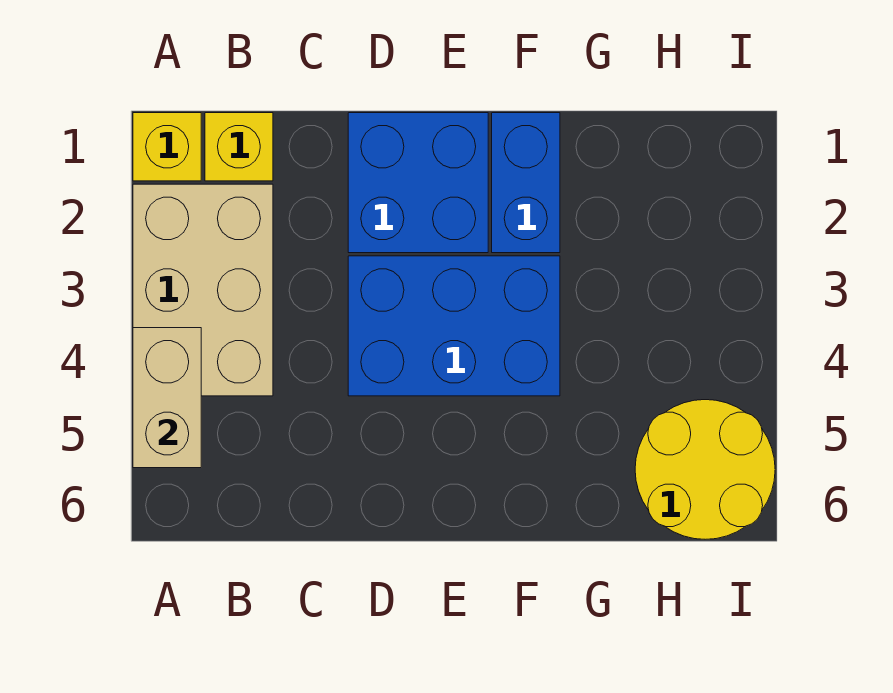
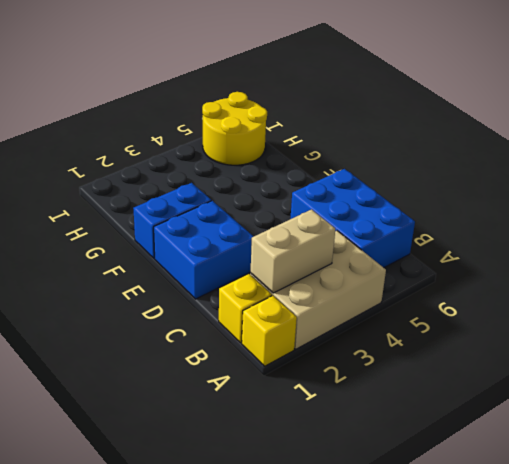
tan 1x2 brick [133,328,201,468] -> tan 1x2 brick moved to [250,209,335,293]
blue 2x3 brick [348,256,560,396] -> blue 2x3 brick moved to [290,169,415,268]

